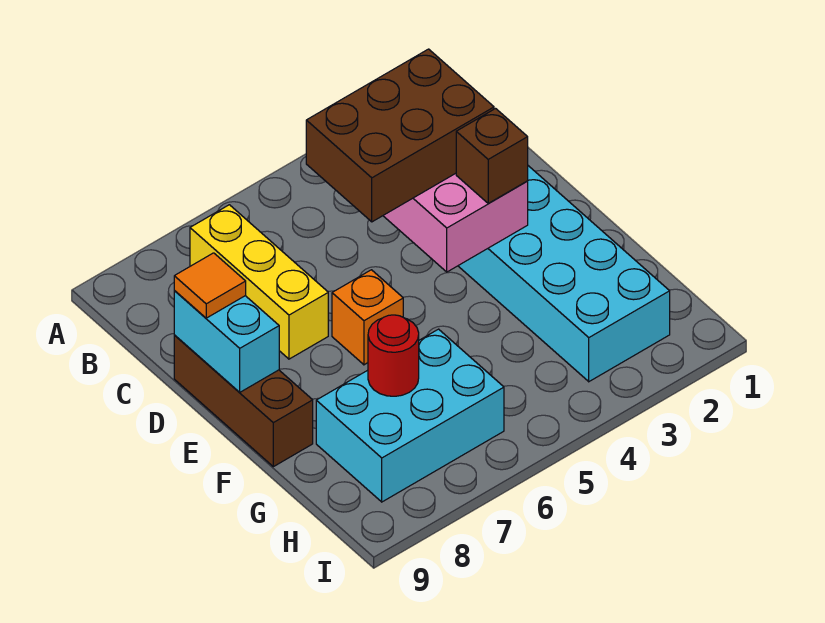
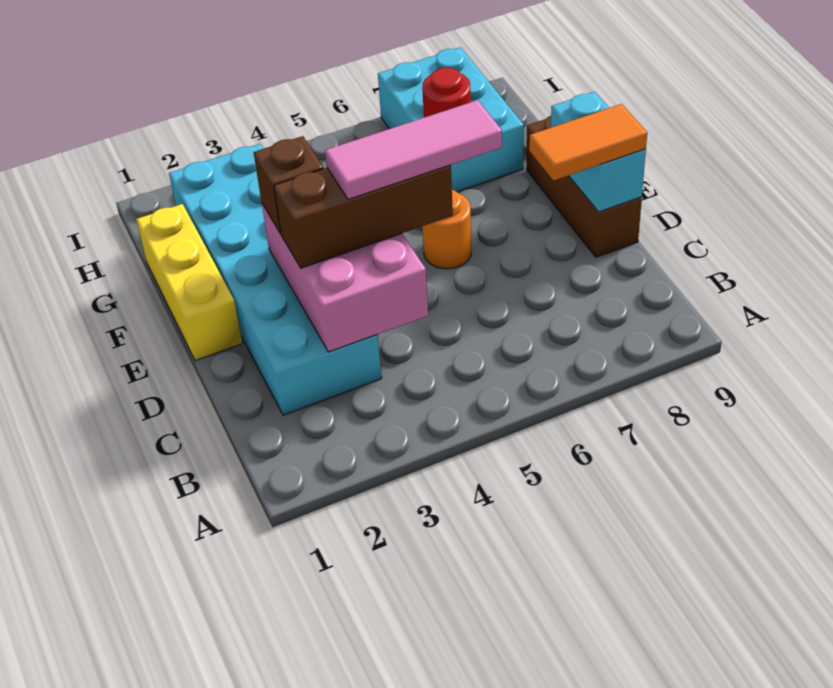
yellow 1x3 brick [190,205,328,359] -> yellow 1x3 brick moved to [136,204,242,361]
brown 2x3 brick [306,49,494,222] -> brown 1x3 brick [274,165,453,268]
none -> pink 1x3 tile [325,100,502,199]
orange 1x1 tile [174,253,246,318] -> orange 1x2 tile [529,104,647,181]
orange 1x1 brick [332,270,403,365] -> orange 1x1 round brick [422,190,471,269]
cyan 2x3 brick [316,329,504,502] -> cyan 2x3 brick turned to [378,47,524,192]

